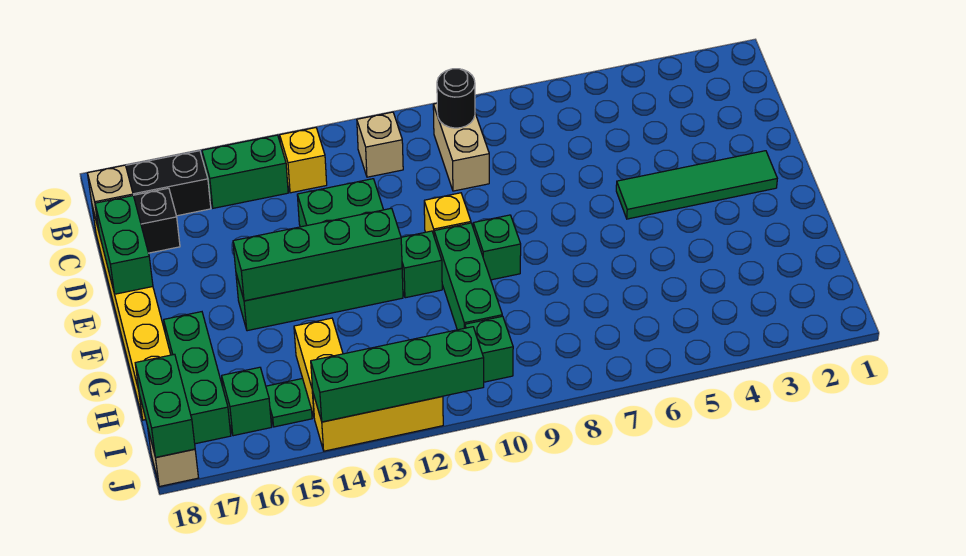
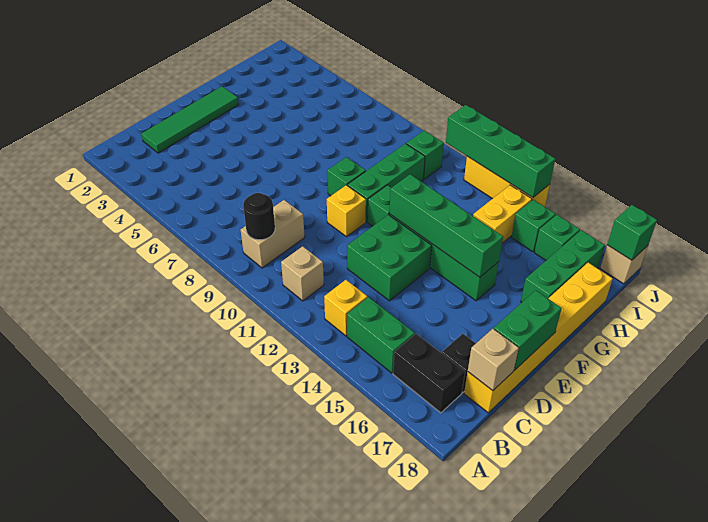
green 1x4 tile [616,151,777,219] -> green 1x4 tile turned to [141,86,239,153]
green 1x1 plate [266,378,312,427] -> green 1x1 brick [511,200,556,252]
green 1x2 brick [135,354,195,458] -> green 1x1 brick [607,205,657,260]

